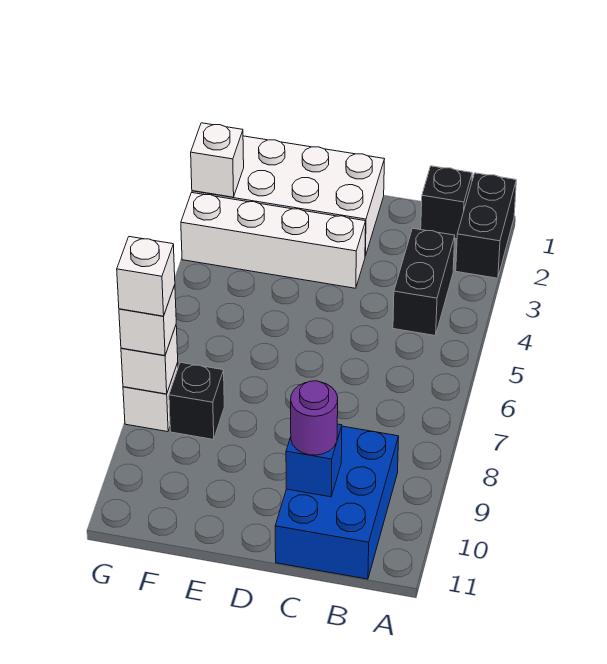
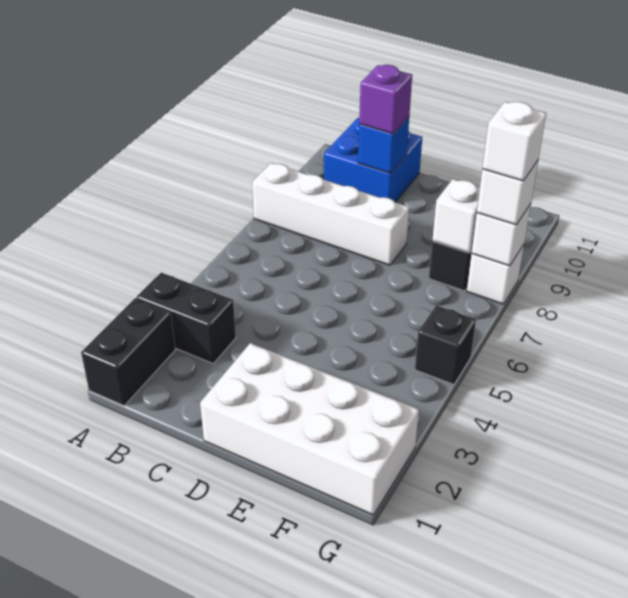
black 1x1 brick [421,166,472,239] -> black 1x1 brick moved to [415,305,476,385]
black 1x2 brick [393,228,455,335] -> black 1x2 brick turned to [137,273,236,364]
blue 2x3 brick [275,426,399,579] -> blue 2x2 brick [324,118,422,202]
purple 1x1 round brick [291,381,338,455] -> purple 1x1 brick [359,65,412,134]
white 1x4 brick [181,193,366,288] -> white 1x4 brick moved to [252,163,409,265]
white 1x1 brick [191,123,244,197] -> white 1x1 brick moved to [433,179,480,253]

